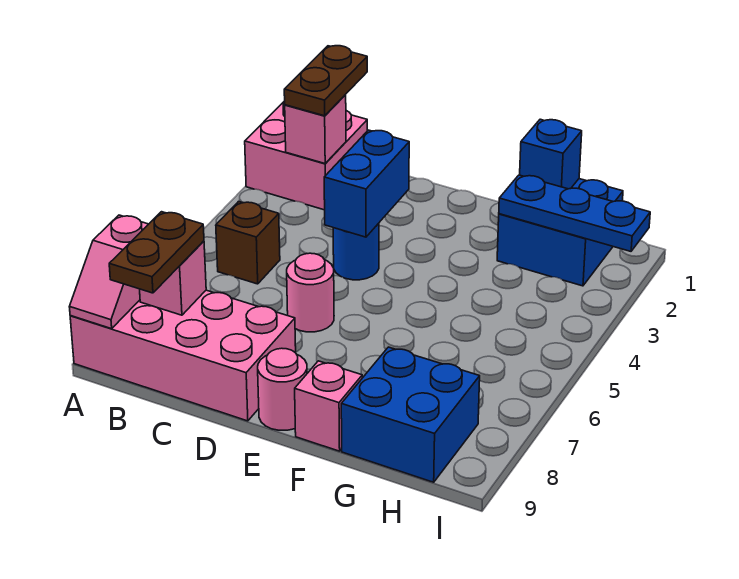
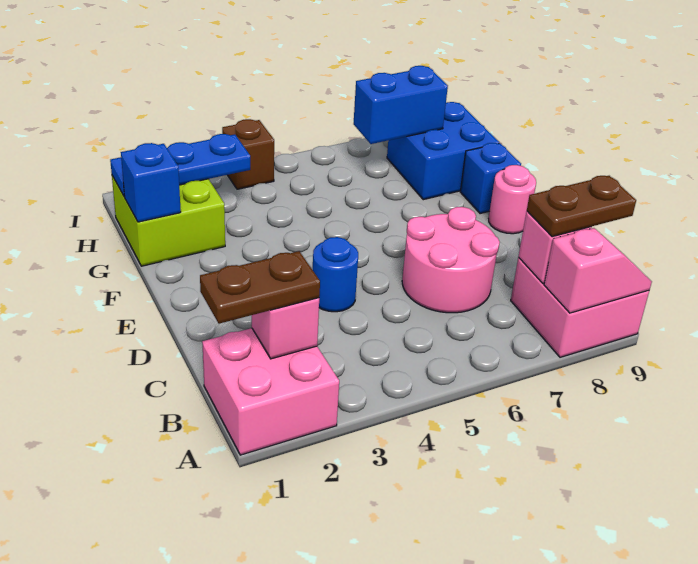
pink 2x4 brick [70,290,296,421] -> pink 2x2 brick [511,258,649,357]
brown 1x1 brick [216,202,280,284] -> brown 1x1 brick moved to [222,119,274,189]
blue 1x2 brick [324,130,409,237] -> blue 1x2 brick moved to [354,66,448,144]
pink 1x1 round brick [287,253,334,332] -> pink 2x2 round brick [402,207,500,313]
pink 1x1 brick [295,361,362,451] -> blue 1x1 brick [460,143,521,214]
blue 2x2 brick [497,179,623,286] -> lime 2x2 brick [112,176,225,266]
blue 1x3 plate [499,175,650,251] -> blue 1x3 plate turned to [110,134,250,197]

